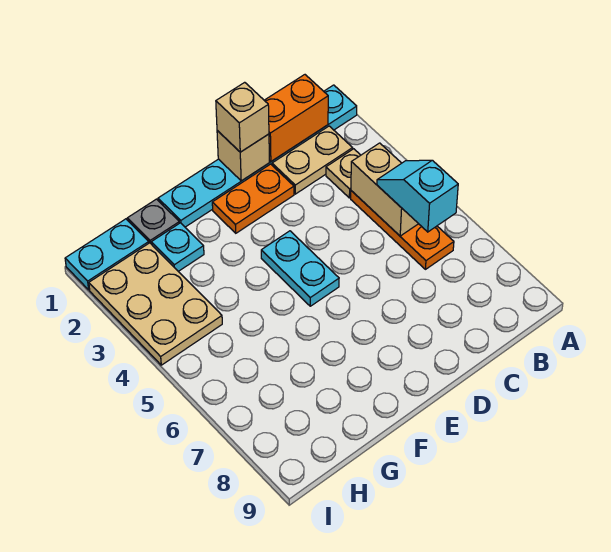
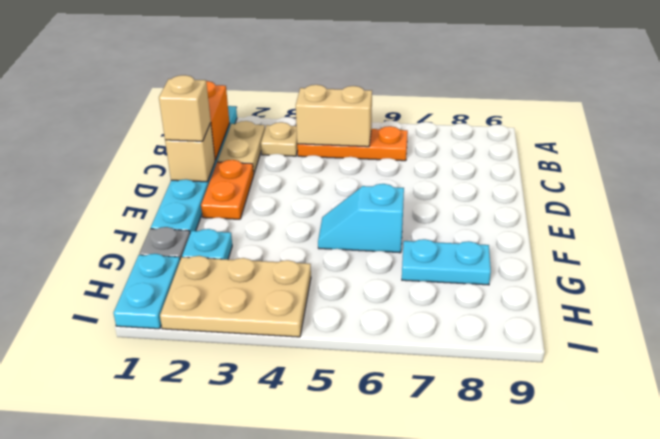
cyan 1x2 slope [377,160,458,232] -> cyan 1x2 slope moved to [318,184,404,253]
cyan 1x2 plate [261,231,339,306] -> cyan 1x2 plate moved to [402,239,491,285]

